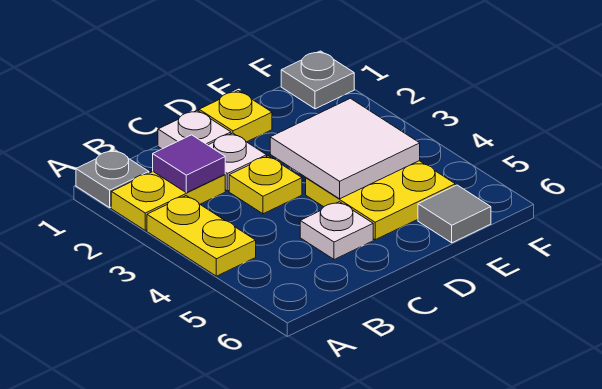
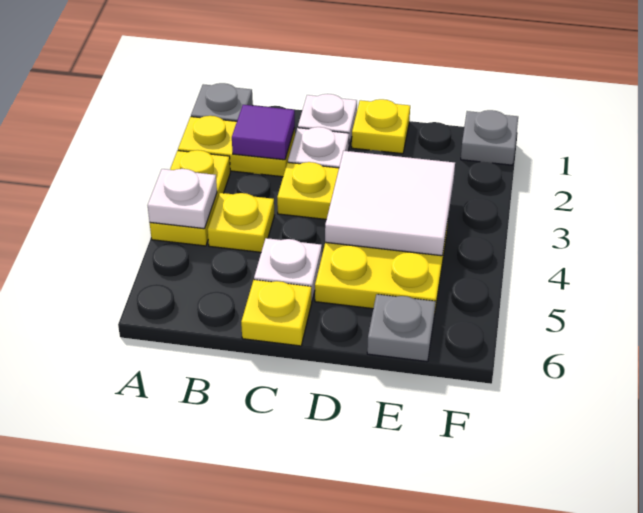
none -> white 1x1 plate [148,169,217,229]
none -> yellow 1x1 plate [208,193,275,252]
none -> yellow 1x1 plate [241,280,312,346]
grey 1x1 tile [418,185,491,243] -> grey 1x1 plate [367,294,436,362]

